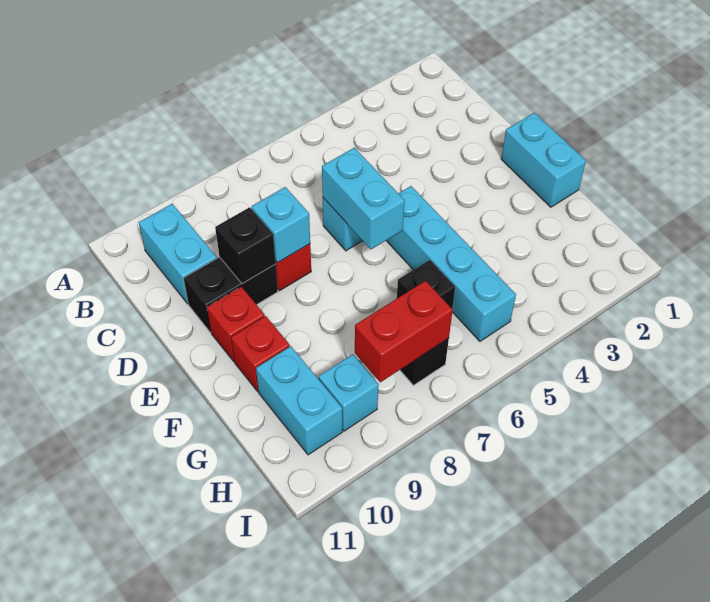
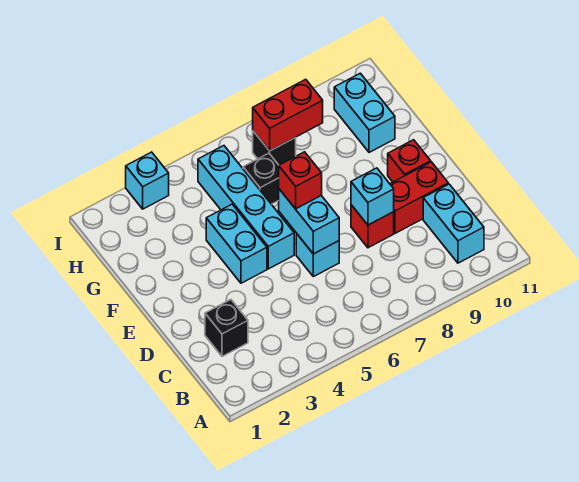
black 1x2 brick [184,257,278,332] -> red 1x2 brick [390,162,448,233]
black 1x1 brick [215,207,276,284] -> black 1x1 brick moved to [205,300,248,356]
cyan 1x2 brick [501,113,586,207] -> cyan 1x2 brick moved to [206,204,267,283]
red 1x1 brick [231,316,290,392] -> red 1x1 brick moved to [279,152,322,209]
cyan 1x1 brick [319,354,379,431] -> cyan 1x1 brick moved to [126,152,169,209]

